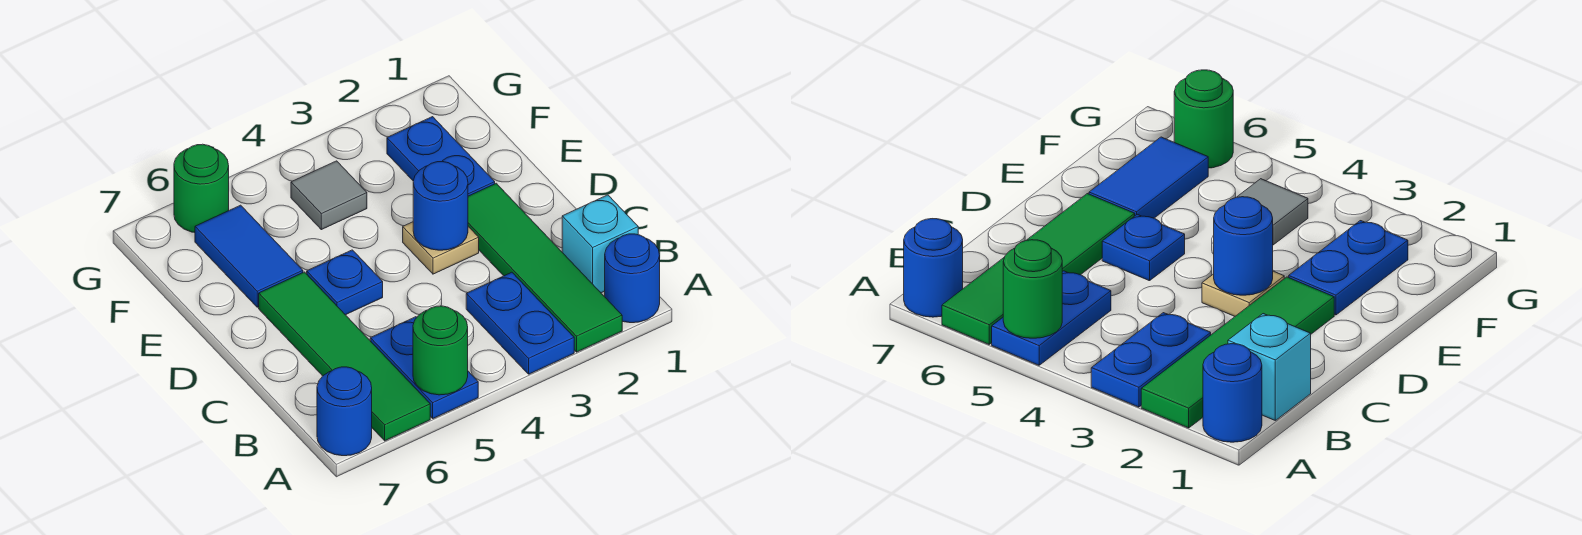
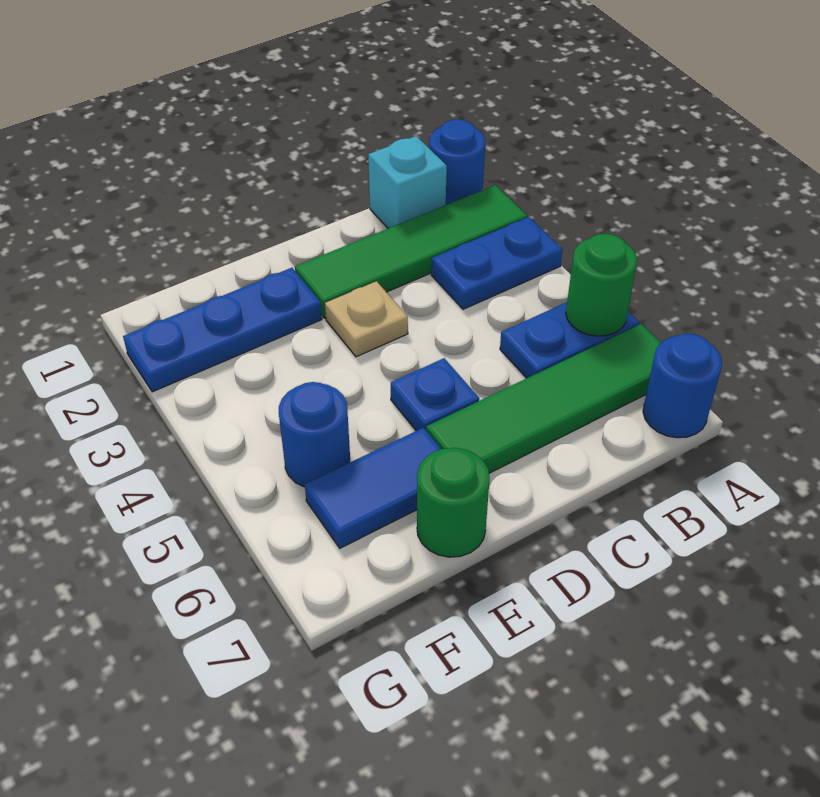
blue 1x1 round brick [413,162,468,250] -> blue 1x1 round brick moved to [279,382,350,487]
blue 1x2 plate [387,117,495,196] -> blue 1x3 plate [123,268,322,392]
grey 1x1 tile [291,161,367,230] -> none
green 1x1 round brick [174,144,229,233] -> green 1x1 round brick moved to [417,448,490,557]

